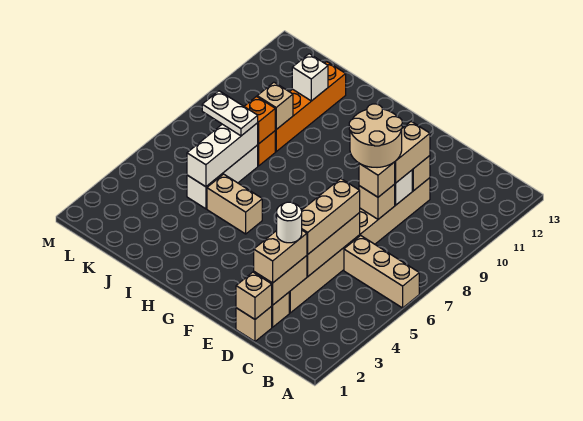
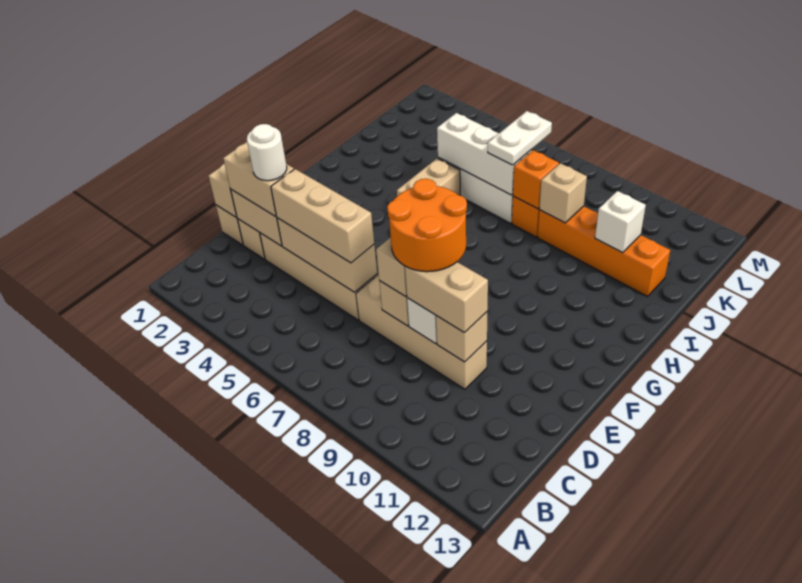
tan 1x3 brick [344,236,419,308] -> none
tan 2x2 round brick [349,104,402,167] -> orange 2x2 round brick [387,179,467,272]

